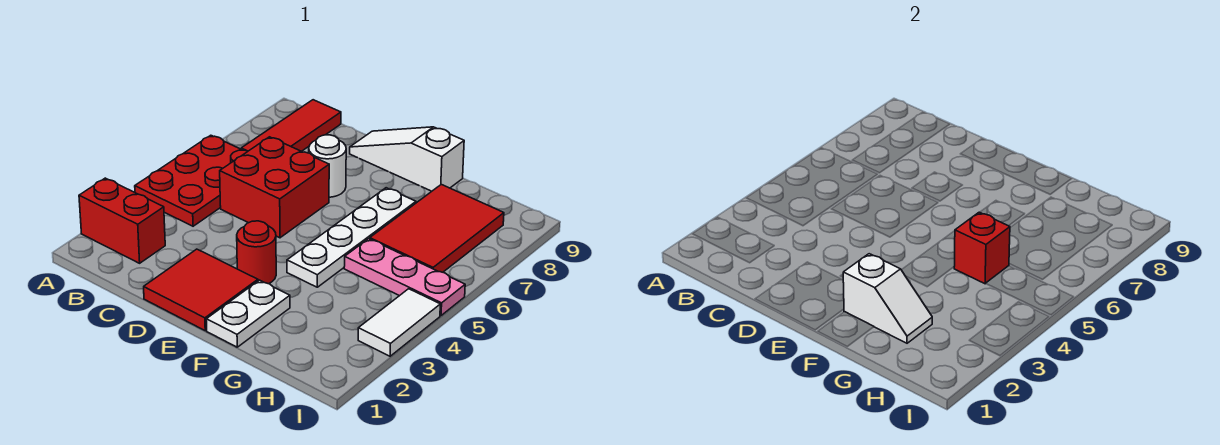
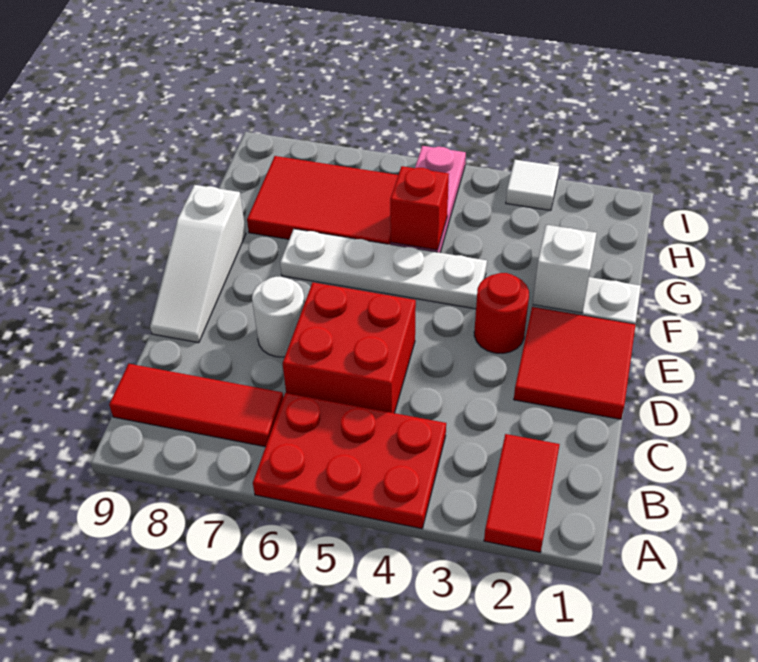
red 1x2 brick [79,178,165,263] -> red 1x2 tile [484,434,560,552]
white 1x2 tile [358,289,440,356] -> white 1x1 tile [506,160,559,210]

